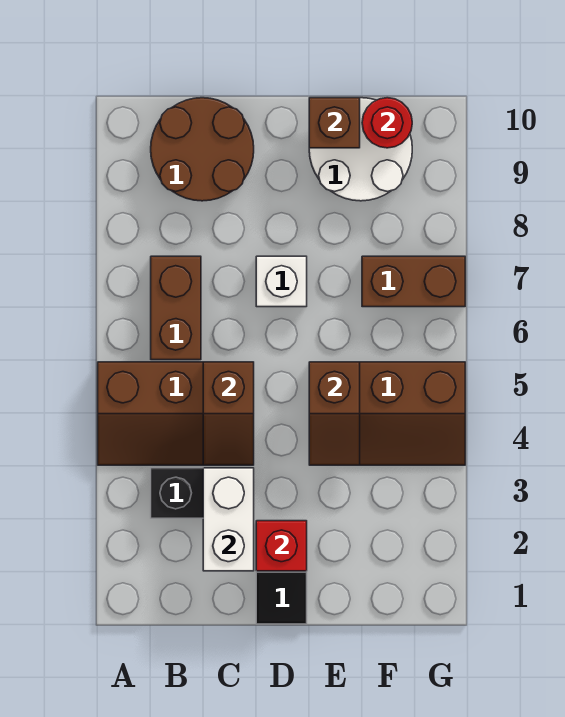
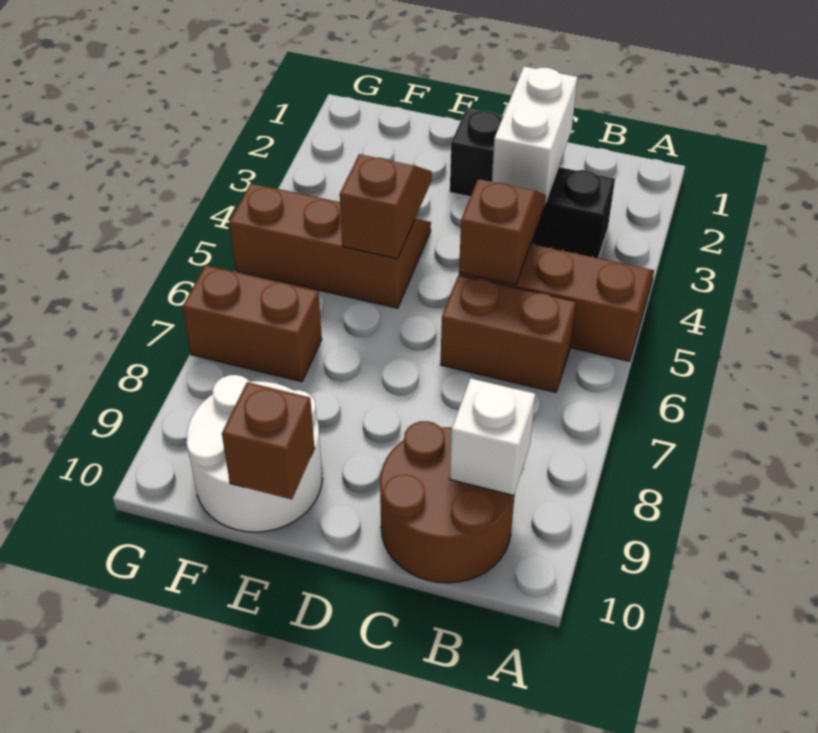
brown 1x2 brick [151,256,201,360] -> brown 1x2 brick turned to [441,275,576,392]
red 1x1 brick [256,521,307,571] -> none
white 1x1 brick [256,256,307,307] -> white 1x1 brick moved to [450,378,535,495]
red 1x1 round brick [362,98,412,148] -> none

